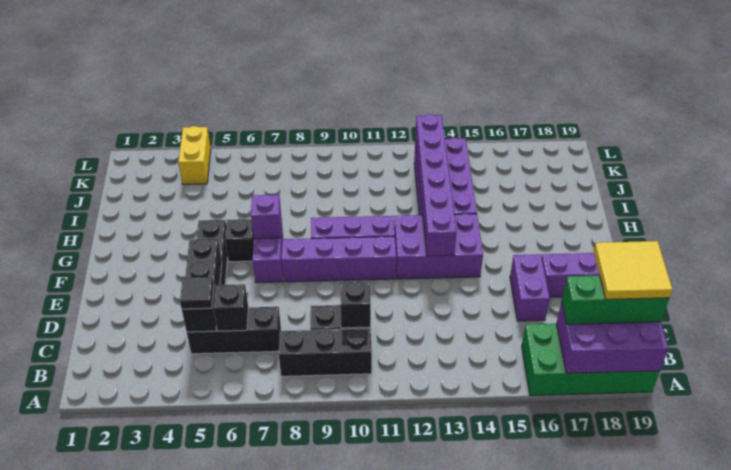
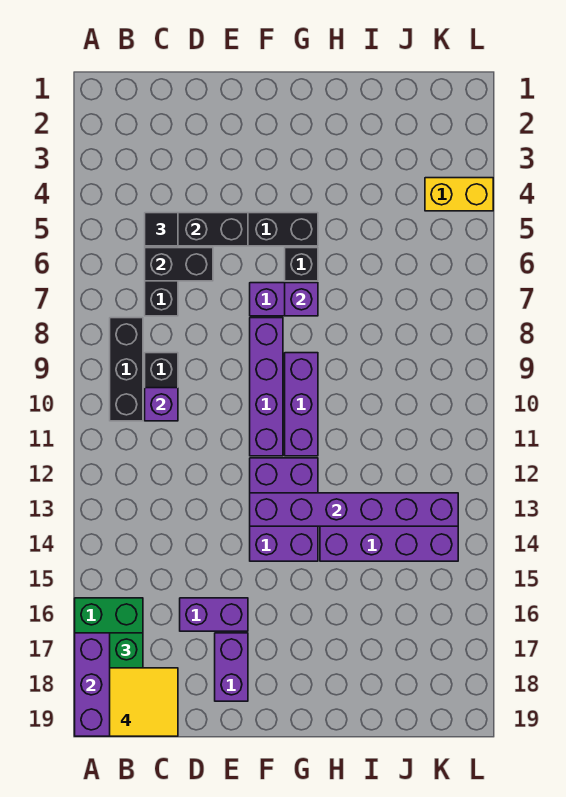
black 1x1 brick [214,284,248,331] -> black 1x2 brick [145,248,213,281]
black 1x1 brick [340,281,371,328] -> purple 1x1 brick [145,388,178,421]

